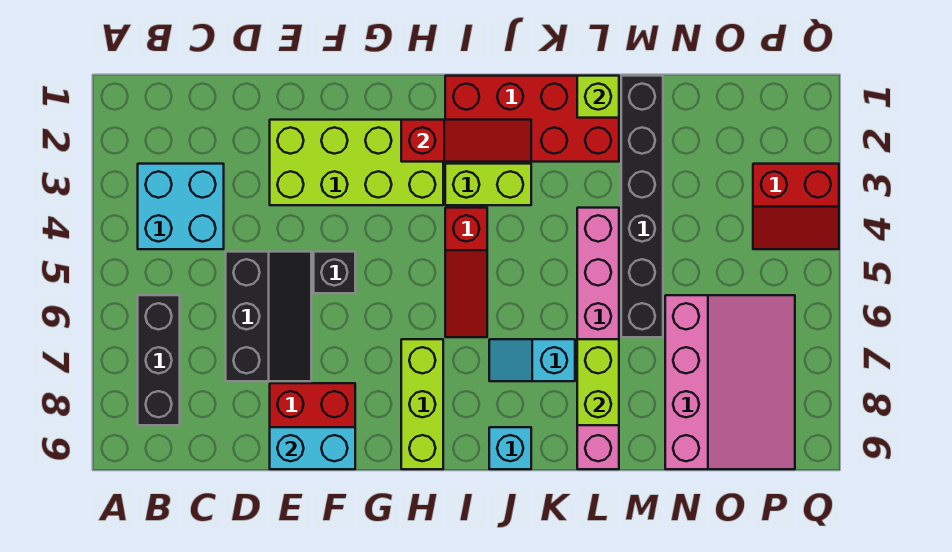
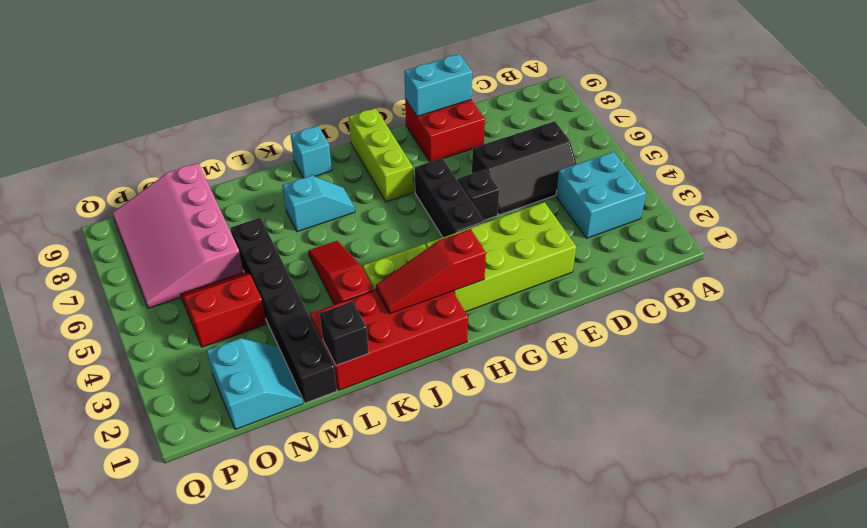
black 1x3 brick [138,295,180,425] -> black 1x3 brick moved to [415,158,485,237]
black 2x3 slope [226,252,311,381] -> black 2x3 slope turned to [472,121,577,215]
red 1x3 slope [445,208,487,337] -> red 1x3 slope moved to [308,241,374,305]
lime 1x1 brick [577,76,619,118] -> black 1x1 brick [320,301,369,366]
pink 1x6 brick [577,208,619,469] -> none
lime 1x2 brick [577,339,619,425] -> none
none -> cyan 2x2 slope [207,338,303,430]
red 2x2 slope [753,164,839,249] -> red 2x2 slope moved to [180,272,266,347]

